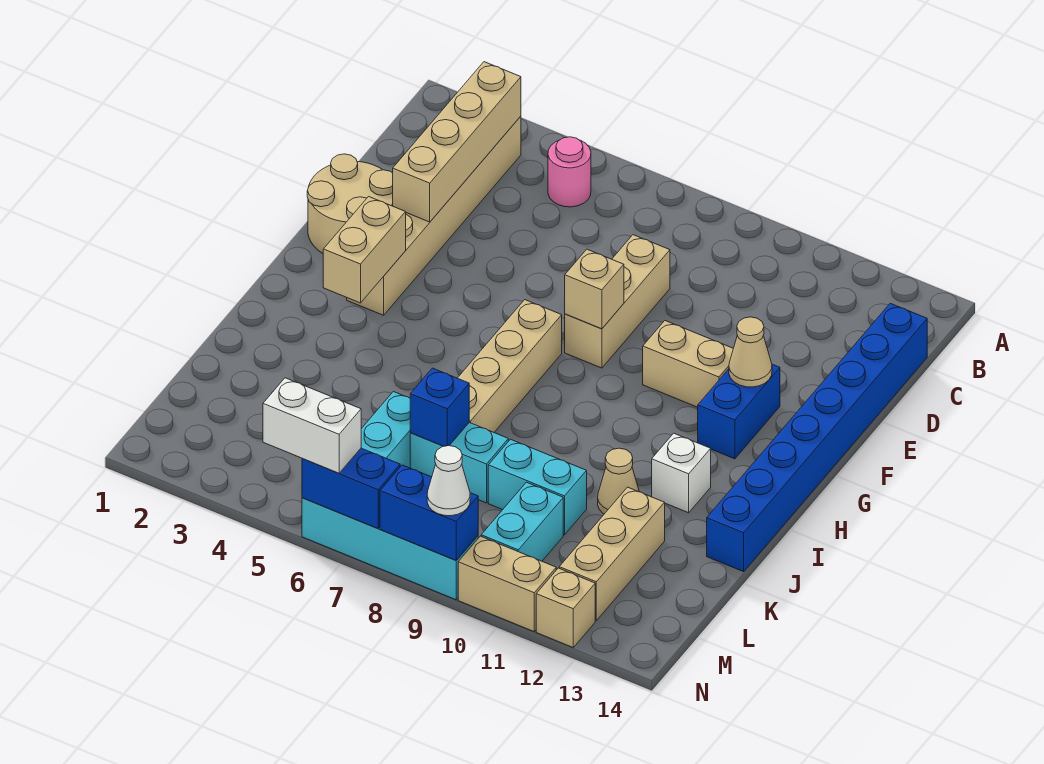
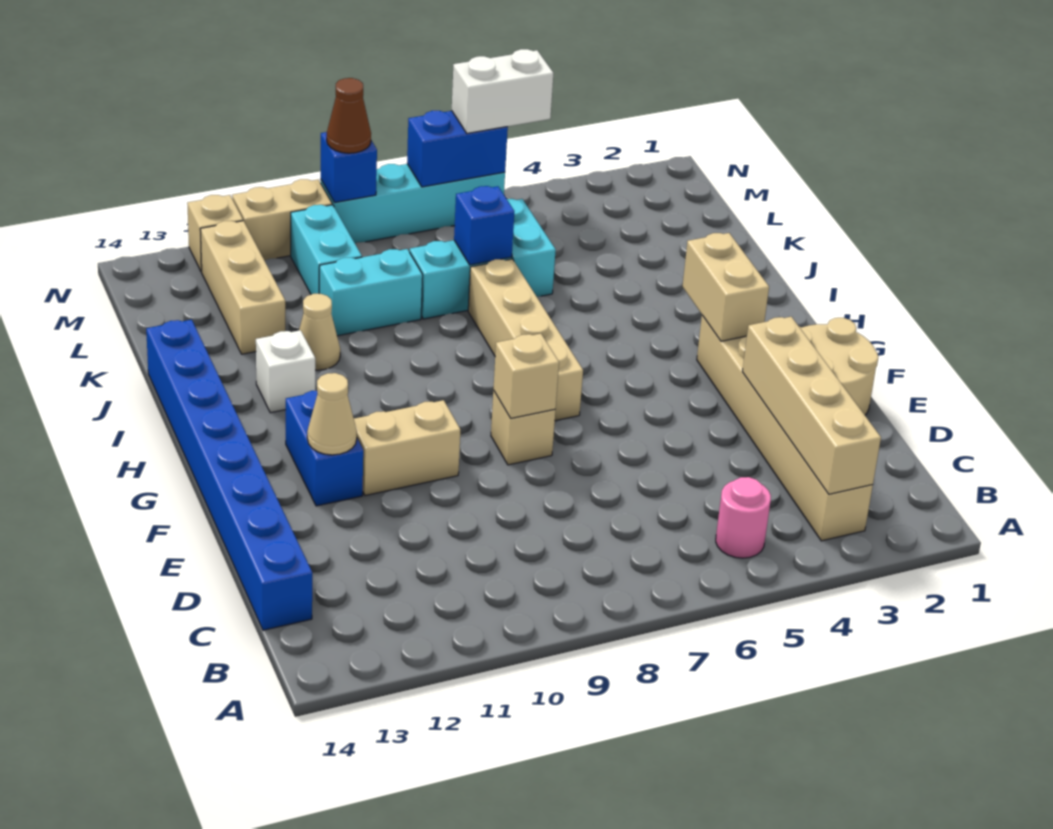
tan 1x3 brick [565,235,670,368] -> tan 1x1 brick [491,390,555,465]
blue 1x2 brick [380,465,478,560] -> blue 1x1 brick [321,132,377,203]
white 1x1 cone [427,446,470,516] -> brown 1x1 cone [327,78,371,153]

